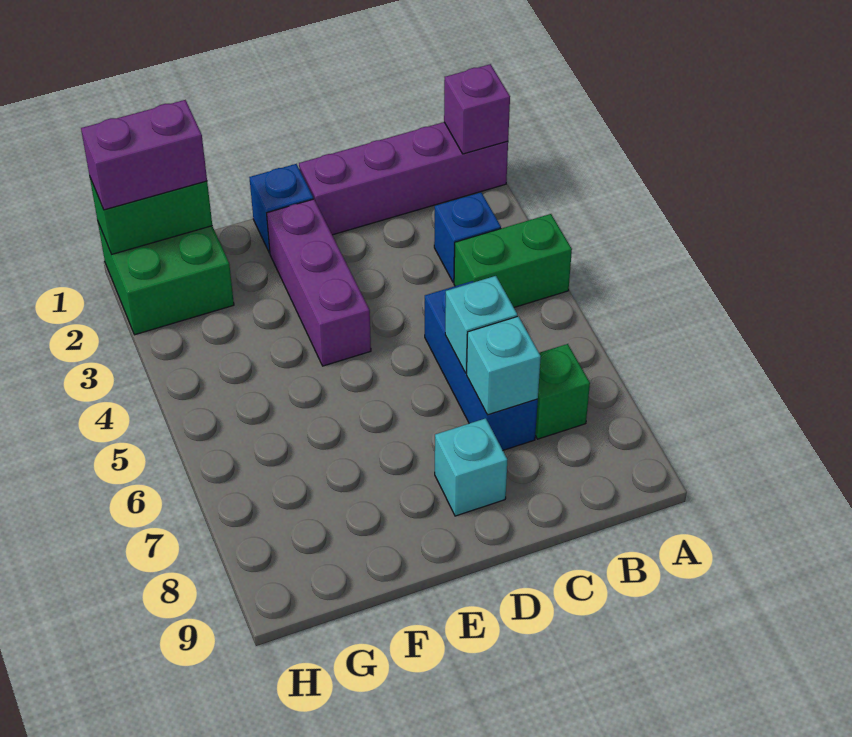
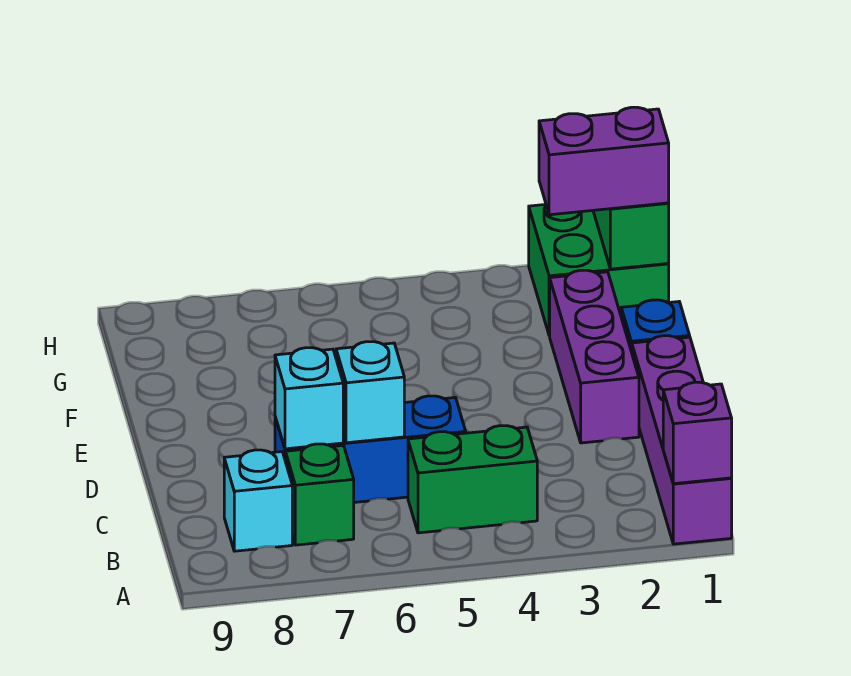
green 1x2 brick [454,214,572,307] -> green 1x2 brick turned to [408,426,537,533]
blue 1x1 brick [434,192,501,283] -> none
cyan 1x1 brick [435,418,507,516] -> cyan 1x1 brick moved to [224,450,292,551]
purple 1x3 brick [267,199,371,366] -> purple 1x3 brick turned to [550,270,639,443]
purple 1x2 brick [81,100,207,210] -> purple 1x2 brick turned to [539,107,669,215]

